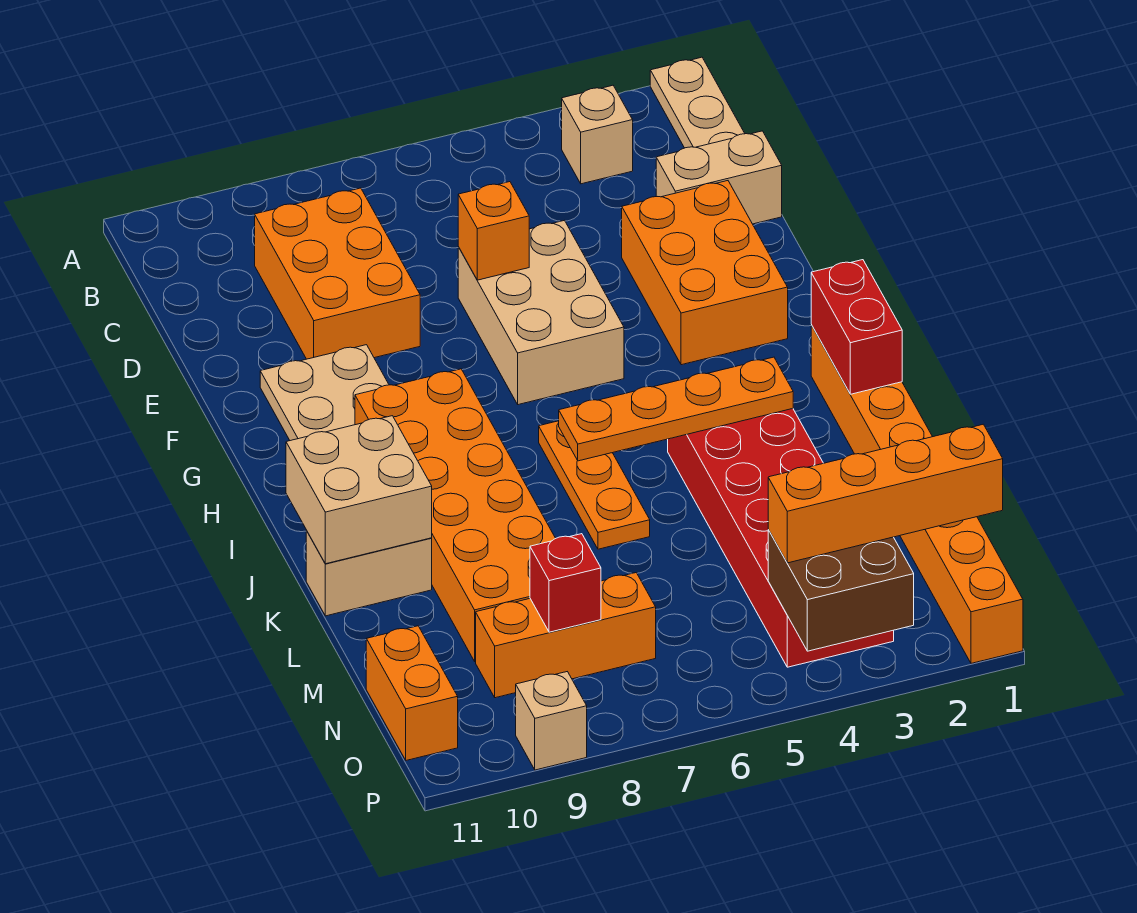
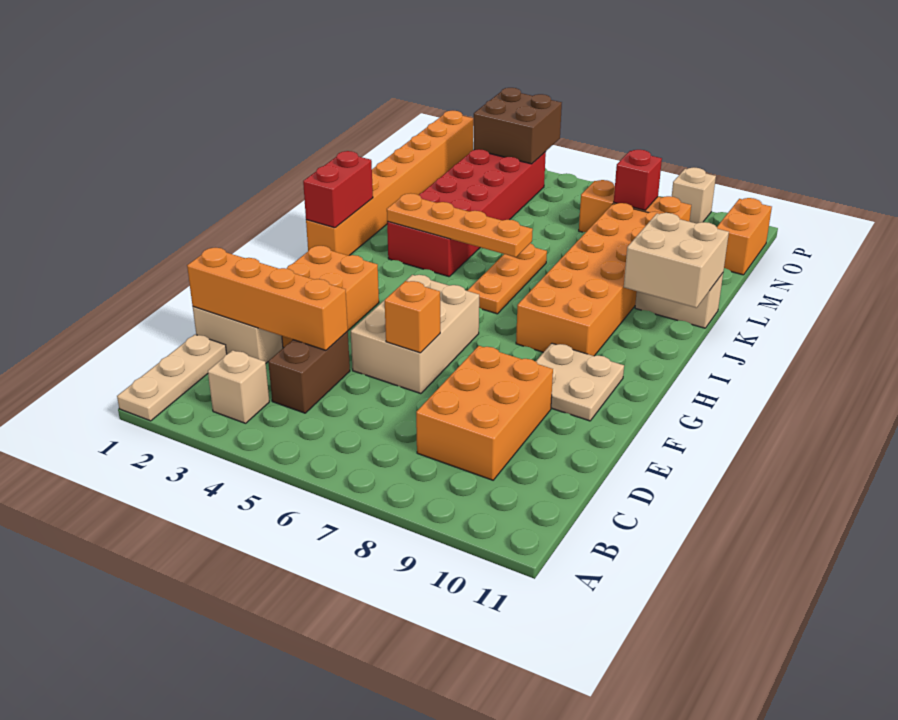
none -> brown 1x2 brick [268,331,350,413]
orange 1x4 brick [768,424,1003,563] -> orange 1x4 brick moved to [187,248,348,350]

